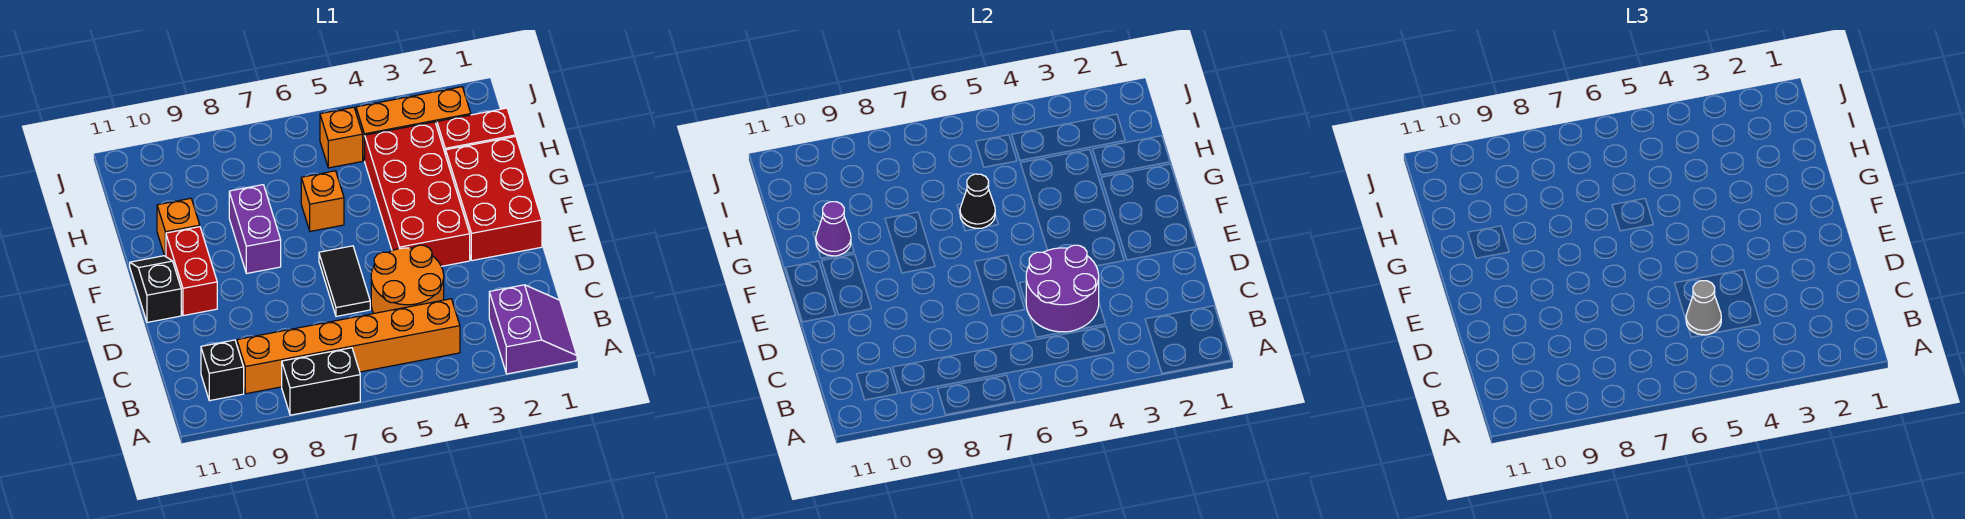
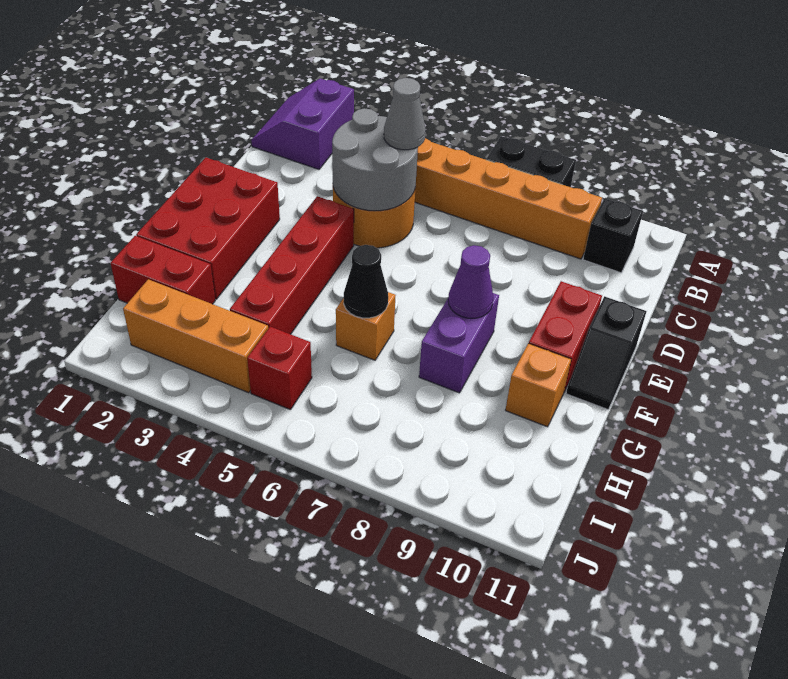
purple 2x2 round brick [1026,245,1099,332] -> grey 2x2 round brick [332,108,418,211]
black 1x2 tile [319,246,370,316] -> none
red 2x4 brick [365,122,470,266] -> red 1x4 brick [230,196,354,334]
purple 1x1 cone [815,202,851,256] -> purple 1x1 cone moved to [448,245,493,318]
orange 1x1 brick [320,107,363,168] -> red 1x1 brick [247,327,312,409]

